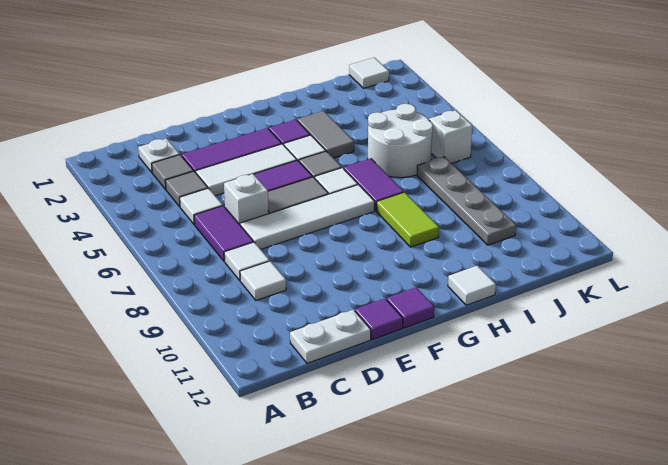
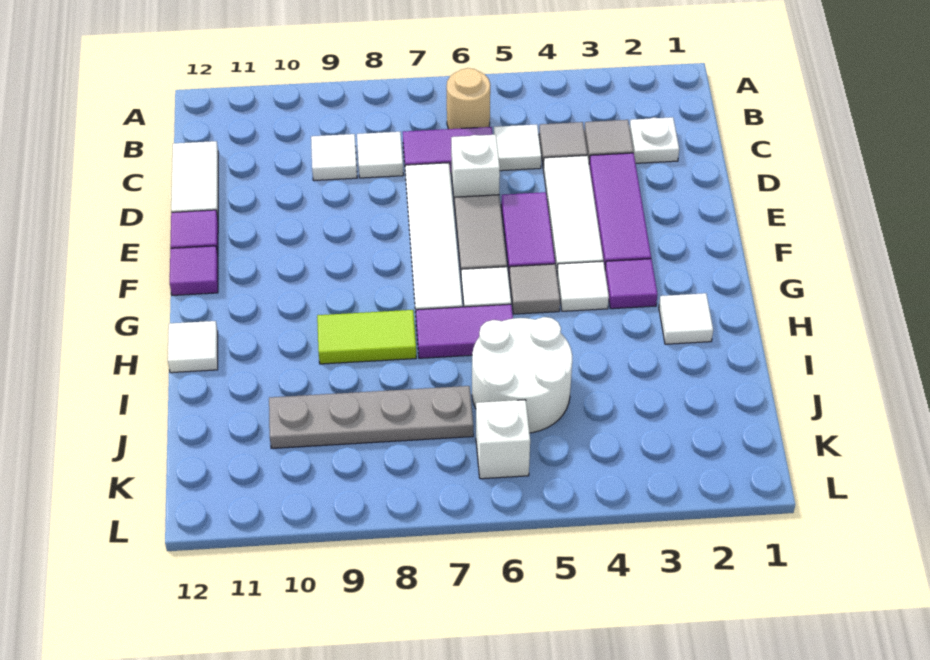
none -> tan 1x1 round brick [447,68,490,129]
white 1x2 plate [290,310,371,363] -> white 1x2 tile [171,141,219,217]
grey 1x2 tile [297,111,354,158] -> none
white 1x1 tile [349,58,389,88] -> white 1x1 tile moved to [659,293,713,344]

